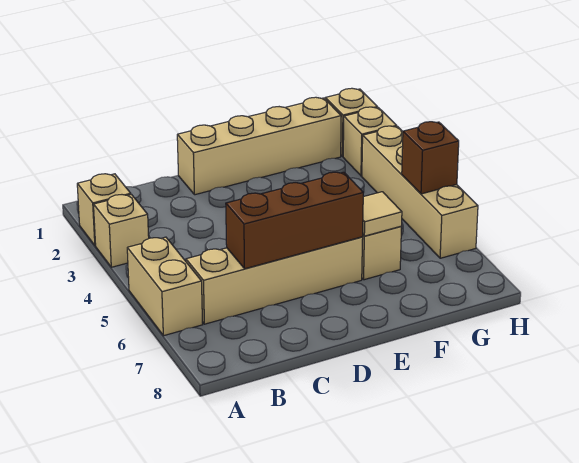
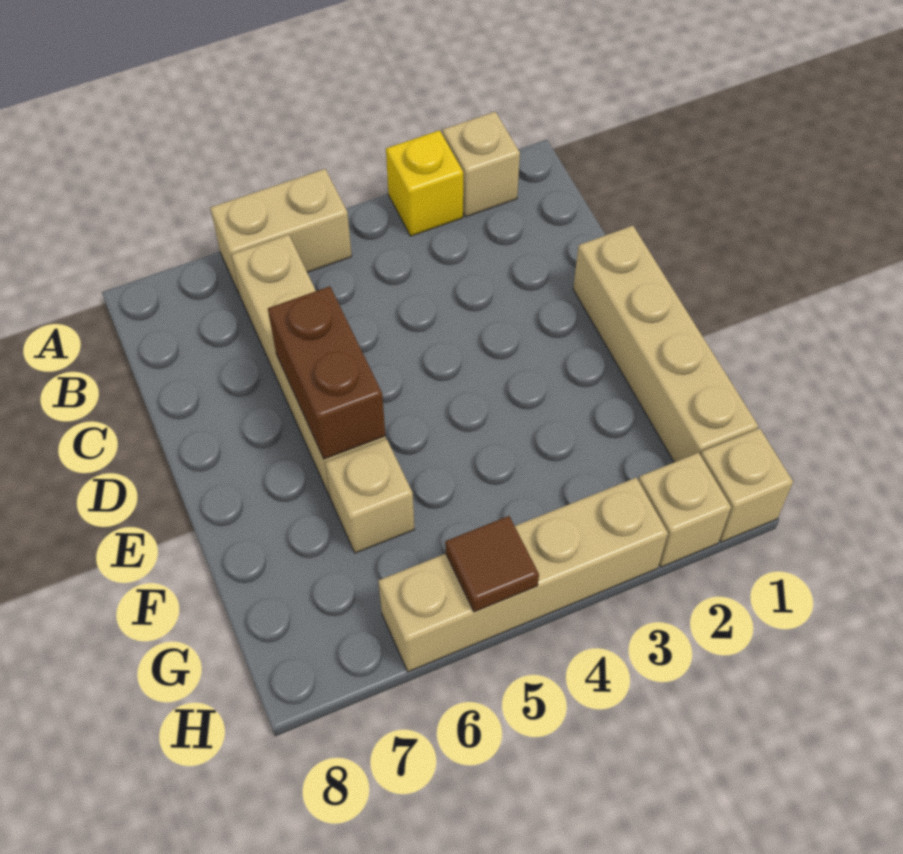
tan 1x1 brick [94,194,149,267] -> yellow 1x1 brick [386,130,463,236]
brown 1x3 brick [226,172,363,269] -> brown 1x2 brick [268,286,386,459]
tan 1x1 tile [363,192,402,236] -> none
brown 1x1 brick [402,122,459,194] -> brown 1x1 tile [445,516,539,612]

